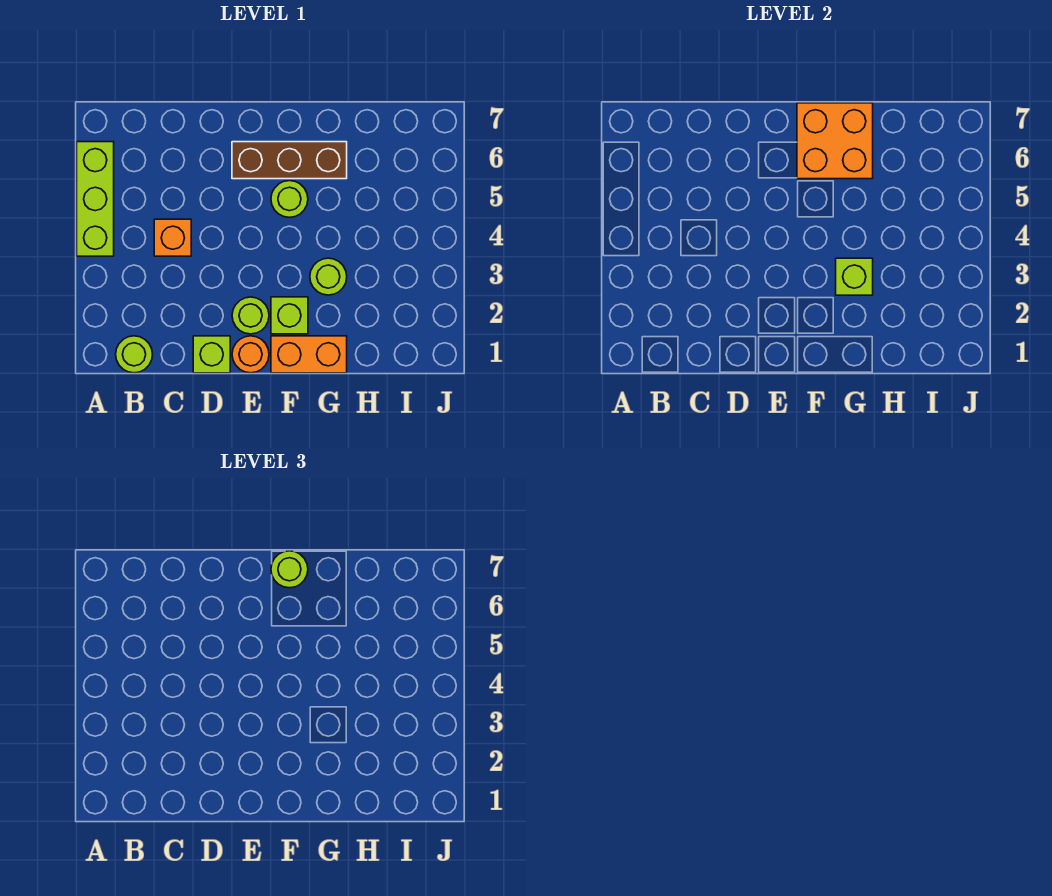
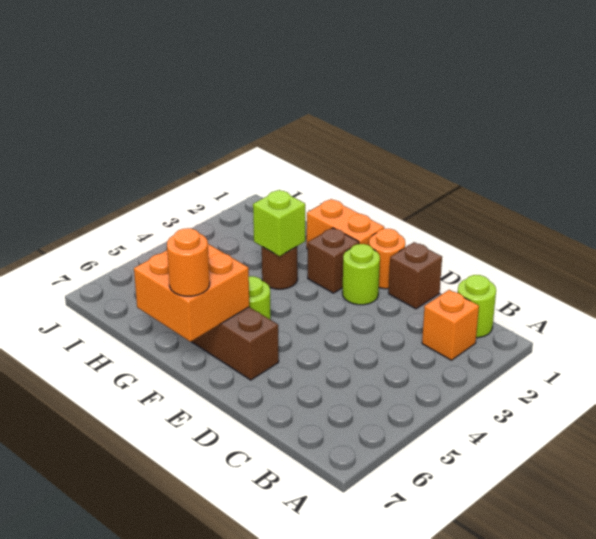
lime 1x3 brick [77,142,114,256] -> none
orange 1x1 brick [154,219,191,256] -> orange 1x1 brick moved to [422,290,479,360]
lime 1x1 brick [193,336,230,373] -> brown 1x1 brick [389,242,442,309]
lime 1x1 brick [271,297,308,334] -> brown 1x1 brick [308,228,359,293]
lime 1x1 round brick [271,551,308,588] -> orange 1x1 round brick [167,228,210,296]
lime 1x1 round brick [310,258,347,295] -> brown 1x1 round brick [262,247,298,289]

